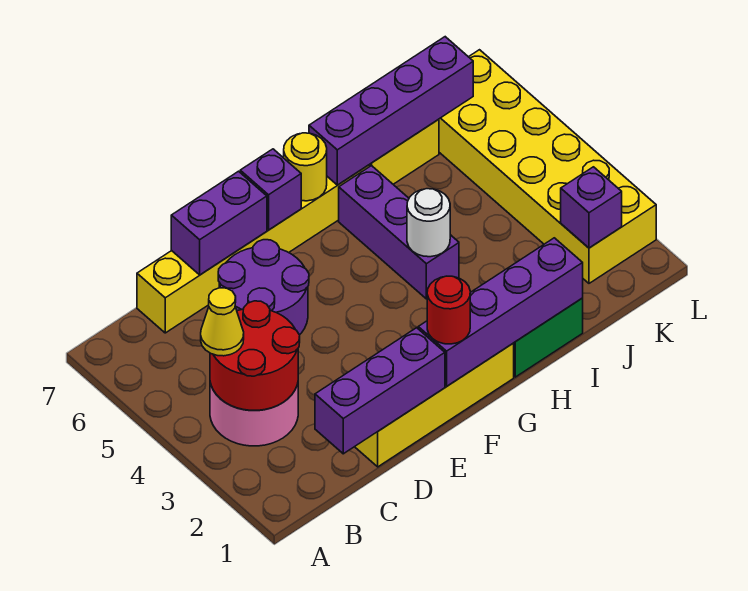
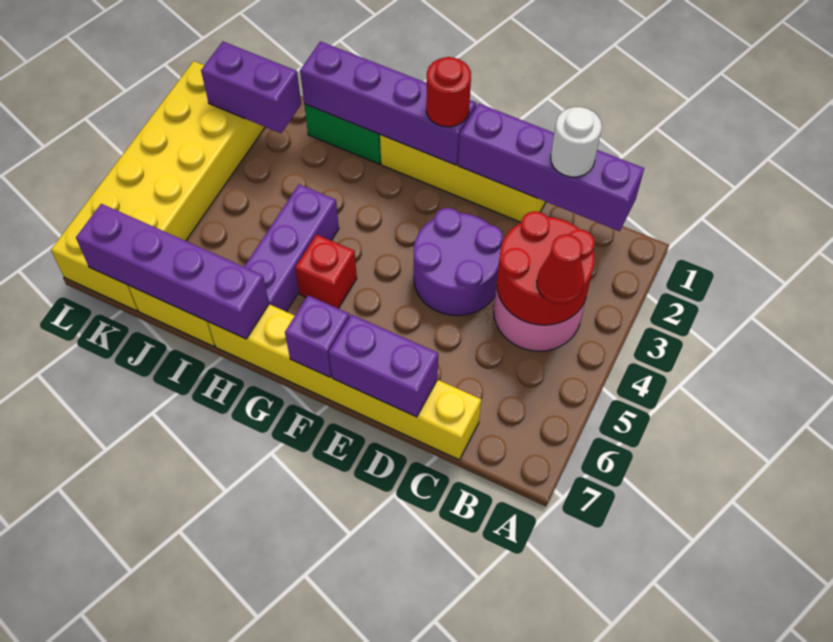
yellow 1x1 cone [201,288,244,356] -> red 1x1 cone [537,234,584,304]
purple 1x3 brick [315,328,445,454] -> purple 1x4 brick [458,103,644,231]
purple 2x2 round brick [218,240,309,335] -> purple 2x2 round brick moved to [414,208,503,316]
none -> red 1x1 brick [295,234,357,309]
yellow 1x1 round brick [284,133,327,201] -> none
white 1x1 round brick [407,189,450,257] -> white 1x1 round brick moved to [551,107,602,177]
purple 1x1 brick [561,167,622,248] -> purple 1x2 brick [201,42,301,133]

